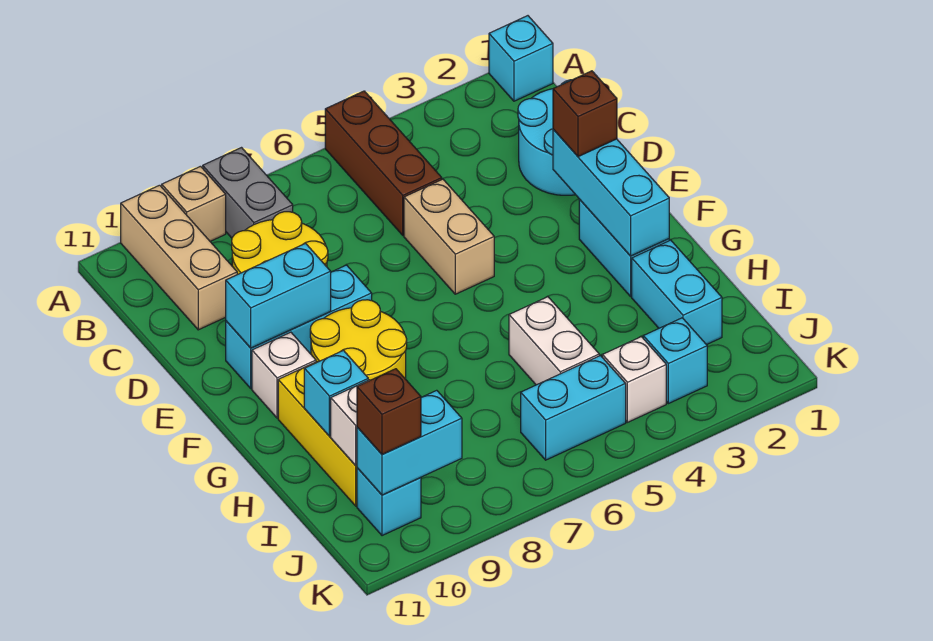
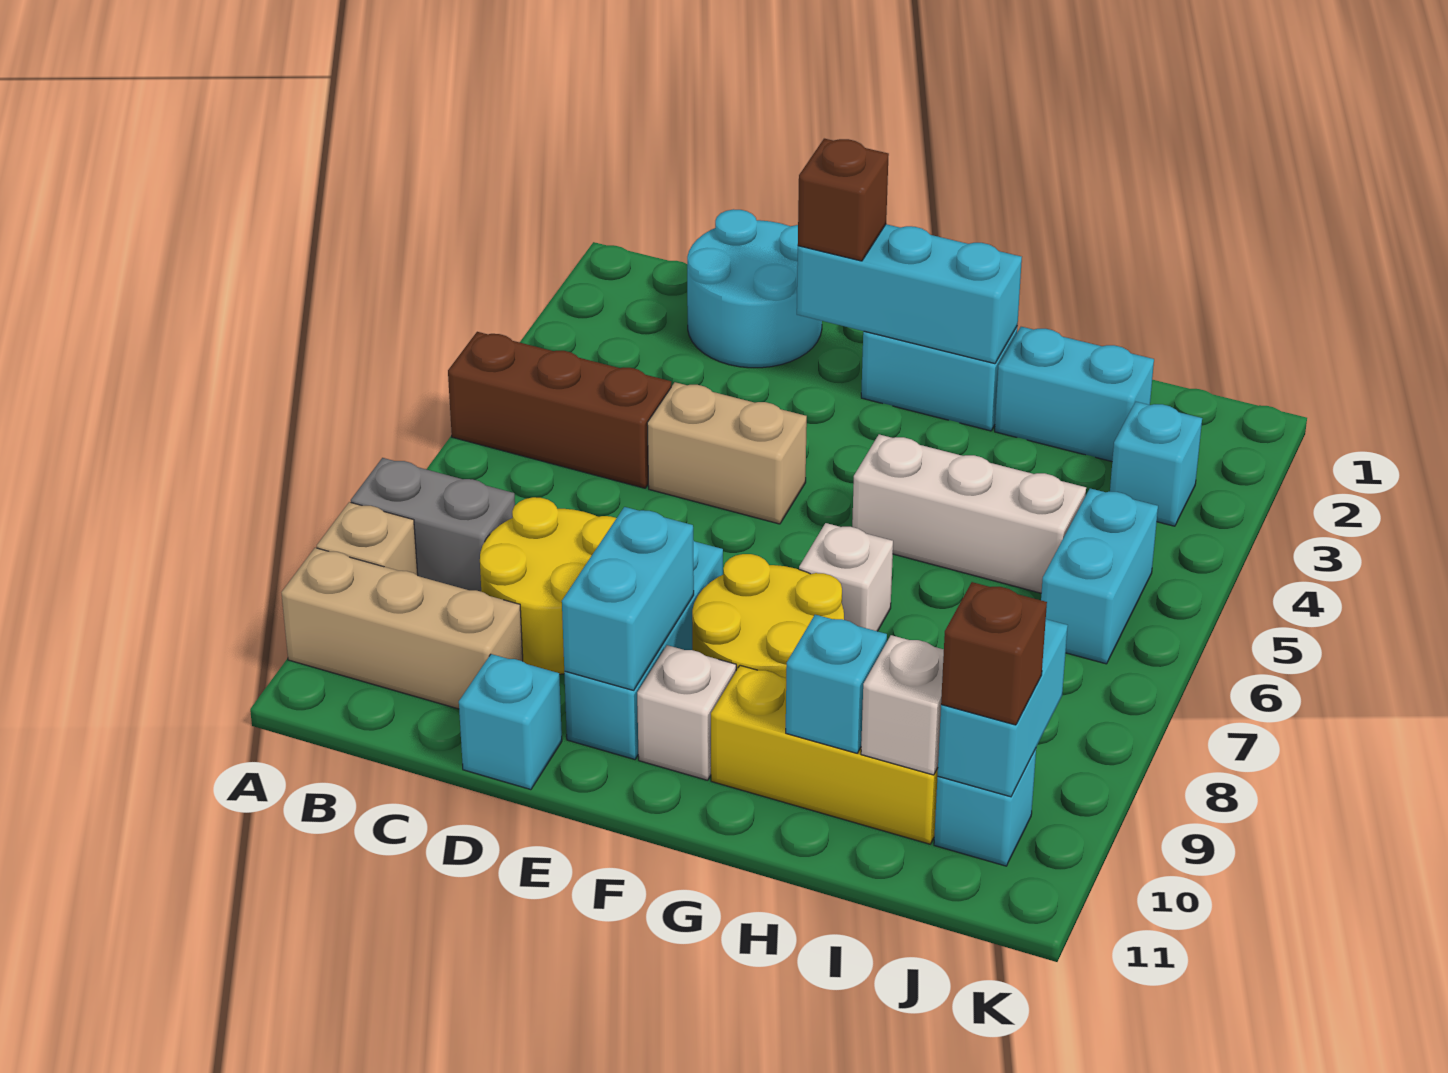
cyan 1x1 brick [489,16,553,101] -> cyan 1x1 brick moved to [459,654,562,790]
white 1x2 brick [509,297,599,385] -> white 1x3 brick [852,434,1086,593]
white 1x1 brick [602,337,666,422] -> white 1x1 brick moved to [799,523,893,631]

